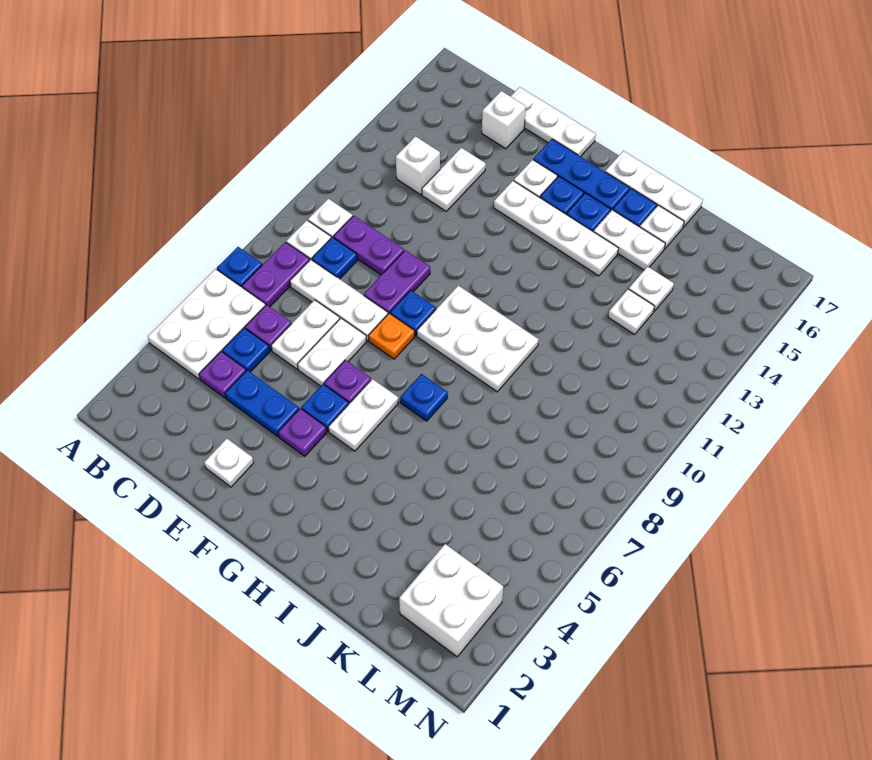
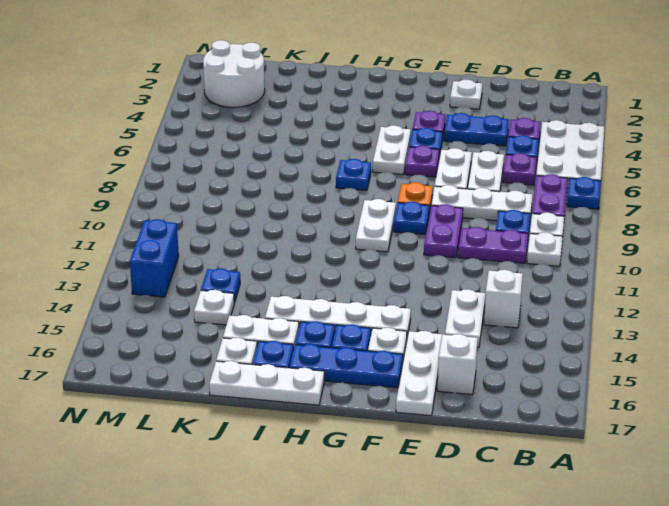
white 1x3 plate [511,87,596,157] -> white 1x3 plate turned to [396,331,443,416]
white 2x3 plate [417,285,539,392] -> white 1x2 plate [356,199,396,252]
white 1x1 plate [608,289,655,335] -> blue 1x1 plate [201,268,240,303]
white 2x2 brick [399,544,503,657] -> white 2x2 round brick [203,40,265,107]
none -> blue 1x2 brick [130,219,179,297]

